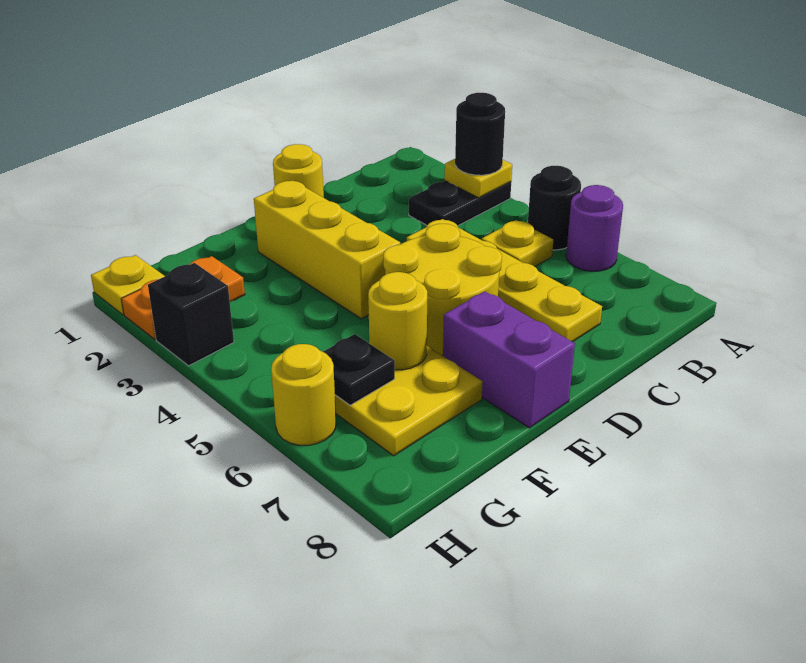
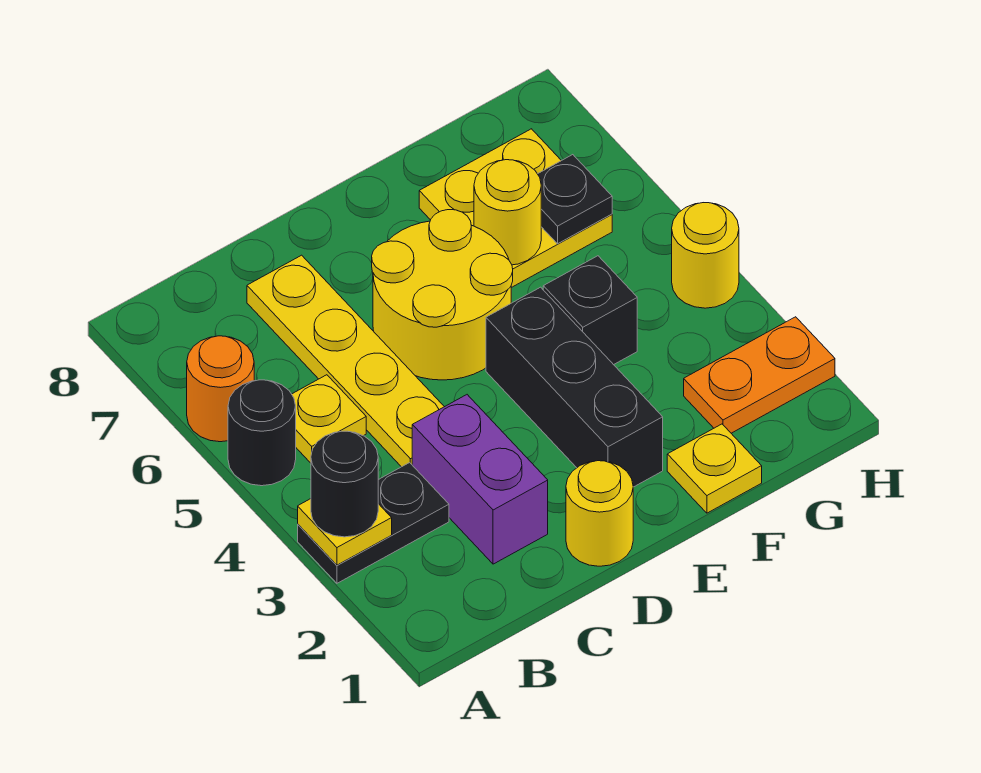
purple 1x1 round brick [566,185,623,271] -> orange 1x1 round brick [187,336,254,442]
yellow 1x3 brick [254,181,400,319] -> black 1x3 brick [486,287,663,487]
purple 1x2 brick [443,291,575,428] -> purple 1x2 brick moved to [412,395,548,564]
yellow 1x1 plate [91,255,165,315] -> yellow 1x1 plate moved to [667,424,762,513]
black 1x1 brick [148,263,234,366] -> black 1x1 brick moved to [543,256,637,365]
yellow 1x1 round brick [271,344,336,445] -> yellow 1x1 round brick moved to [672,203,739,308]

